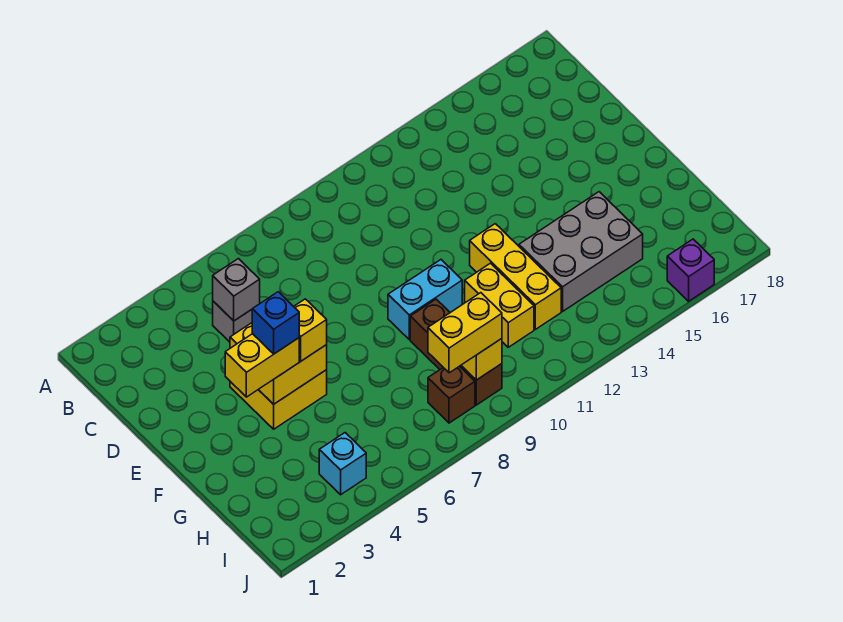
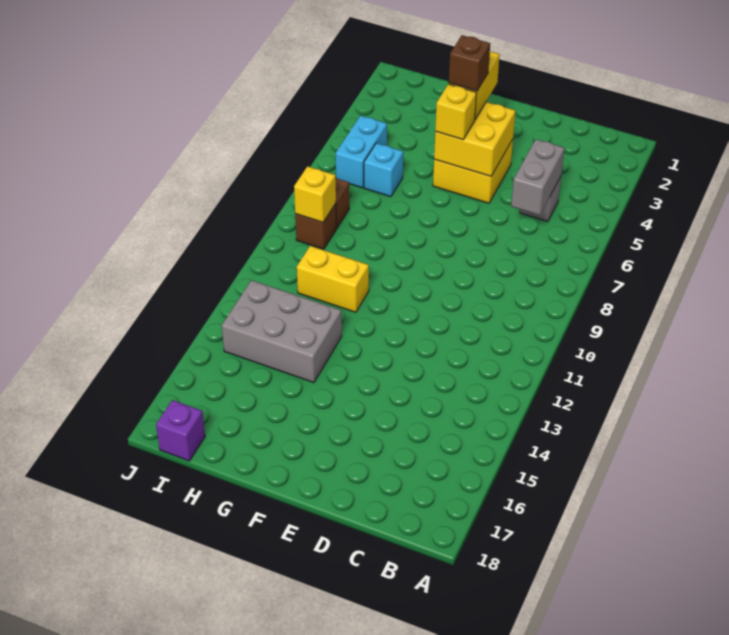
grey 1x1 brick [213,259,260,321] -> grey 1x2 brick [511,139,564,215]
blue 1x1 brick [252,292,299,354] -> brown 1x1 brick [448,35,490,91]
cyan 1x2 brick [388,260,462,340] -> cyan 1x2 brick moved to [336,116,387,188]
yellow 1x3 brick [470,224,561,329] -> none
brown 1x3 brick [410,299,502,405] -> brown 1x1 brick [295,203,336,249]
grey 2x3 brick [519,192,643,311] -> grey 2x3 brick turned to [222,280,342,383]
cyan 1x1 brick [319,433,366,495] -> cyan 1x1 brick moved to [364,143,403,197]
yellow 1x2 brick [428,293,502,373] -> none
purple 1x1 brick [667,239,714,301] -> purple 1x1 brick moved to [156,400,205,461]

